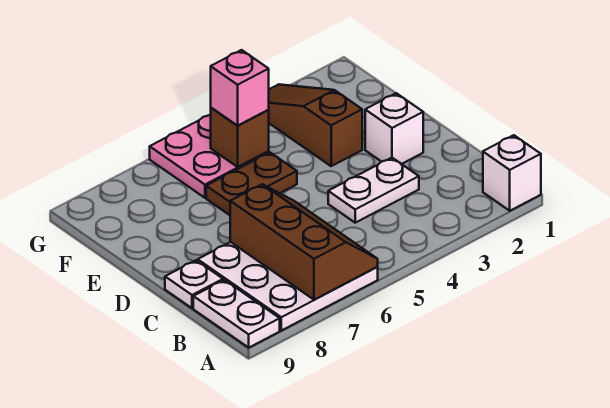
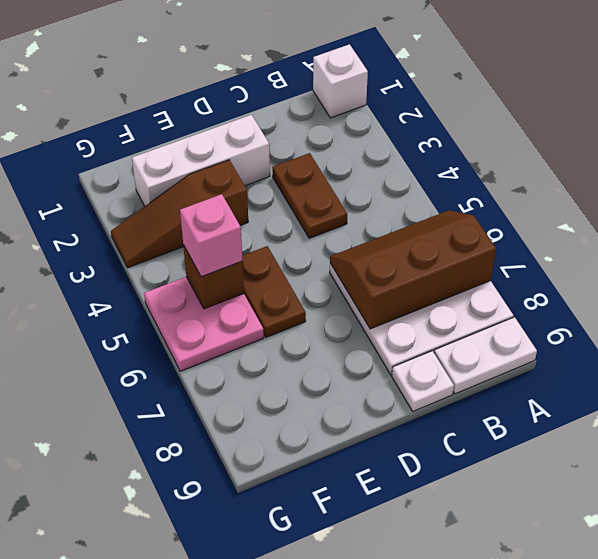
white 1x2 plate [328,158,419,223] -> brown 1x2 plate [272,153,347,238]
white 1x1 brick [365,93,423,164] -> white 1x3 brick [132,115,270,206]

